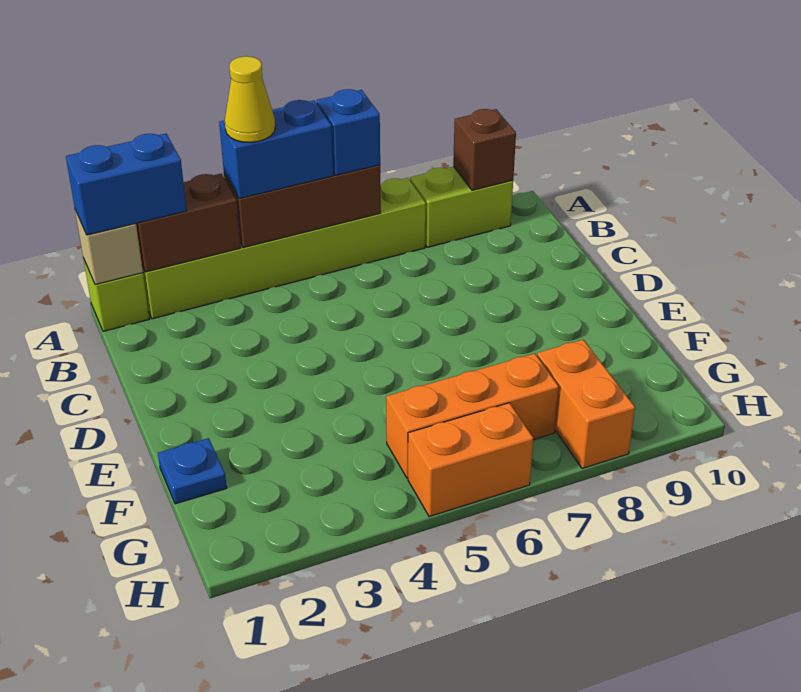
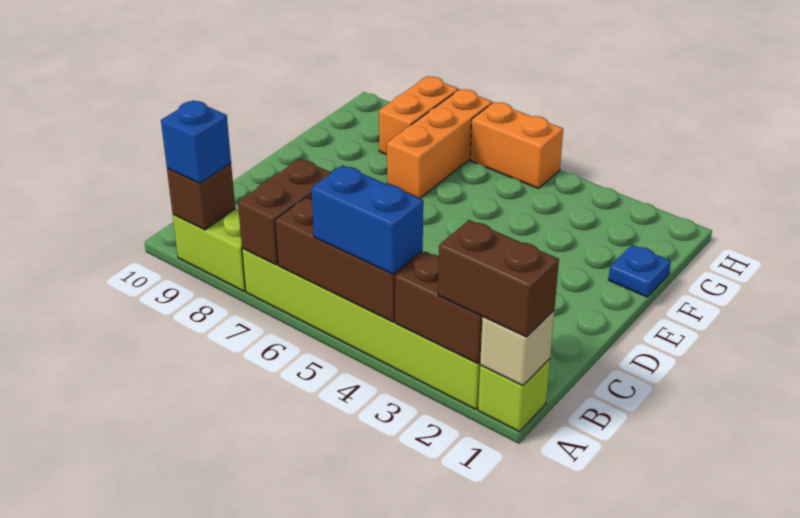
blue 1x2 brick [66,134,187,235] -> brown 1x2 brick [438,220,559,337]
yellow 1x1 cone [225,56,275,142] -> none
blue 1x1 brick [317,89,380,175] -> blue 1x1 brick moved to [161,101,231,183]
none -> brown 1x2 brick [238,159,331,265]
orange 1x3 brick [386,354,559,478] -> orange 1x3 brick turned to [387,89,492,198]

